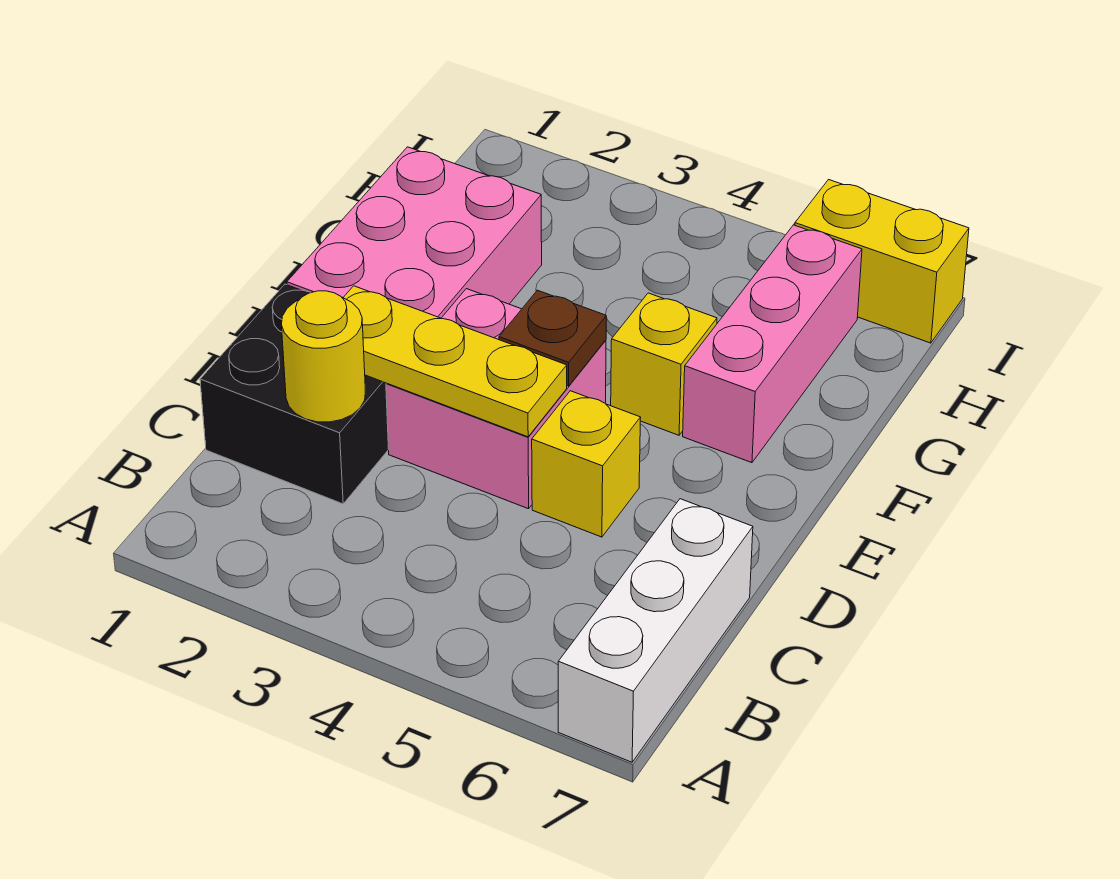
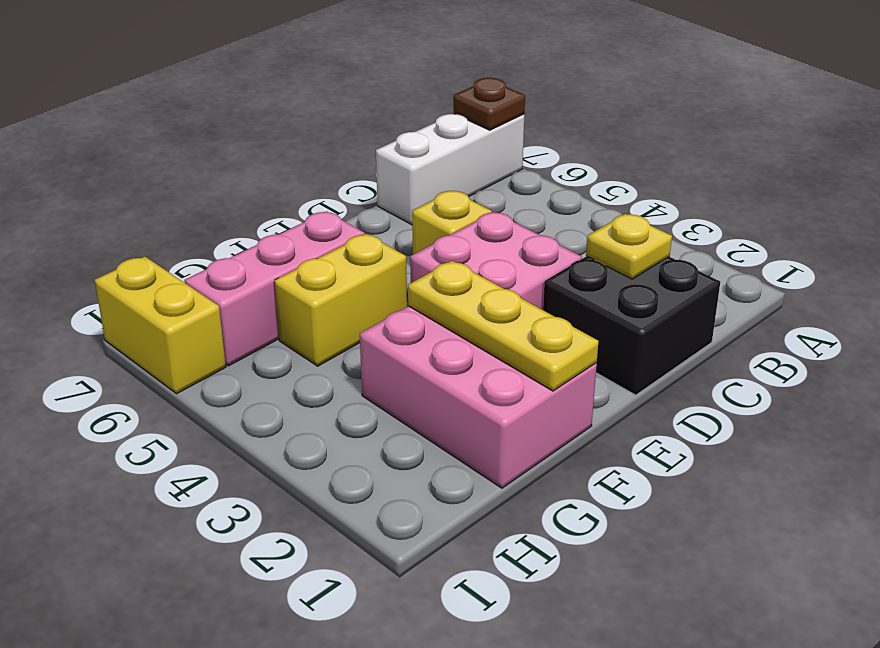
yellow 1x1 round brick [282,291,365,422] -> yellow 1x1 plate [586,214,672,279]
yellow 1x3 plate [343,286,567,437] -> yellow 1x3 plate moved to [408,261,598,391]
pink 2x3 brick [287,147,542,318] -> pink 2x3 brick turned to [360,306,597,488]
brown 1x1 plate [499,290,606,386] -> brown 1x1 plate moved to [454,78,525,130]
yellow 1x1 brick [611,293,717,435] -> yellow 1x2 brick [274,234,407,366]

